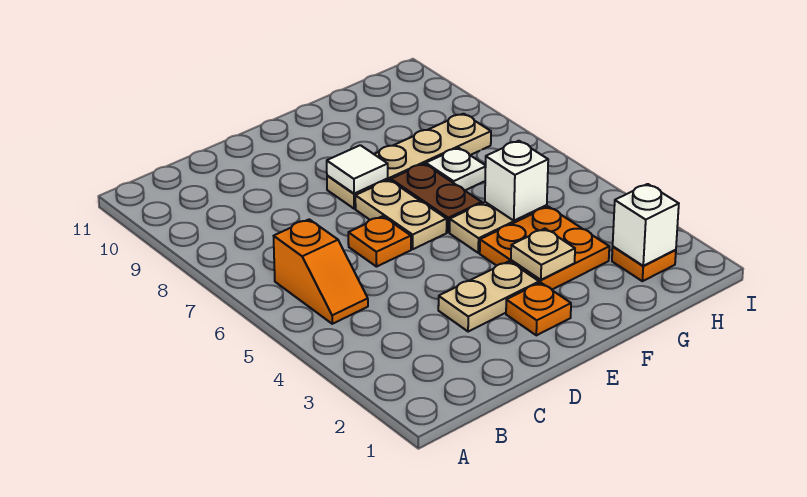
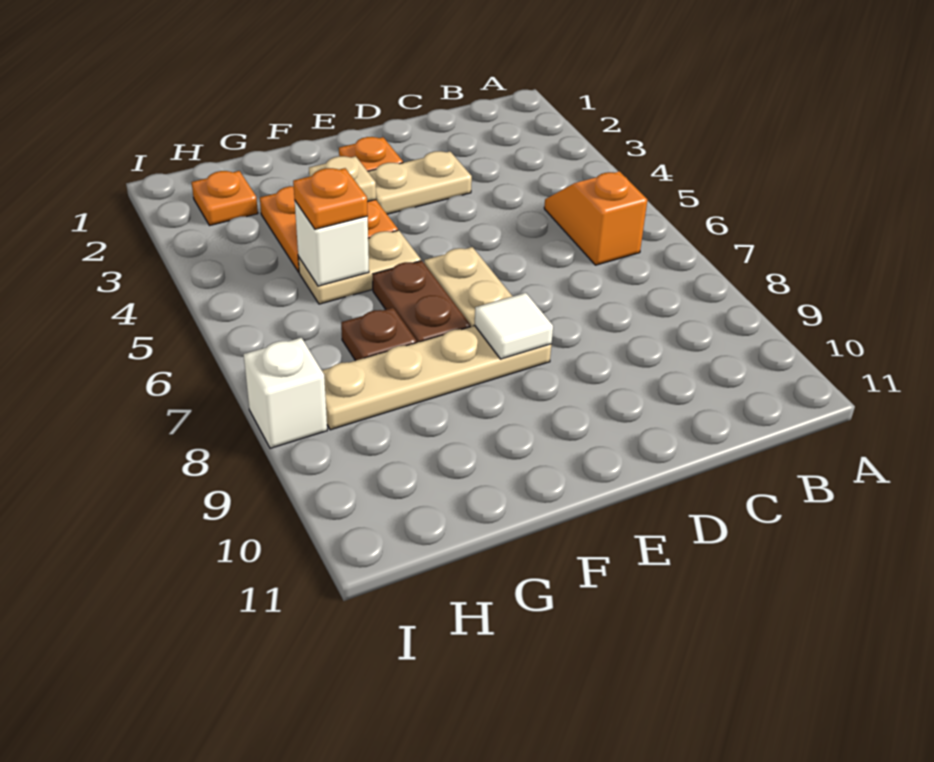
orange 1x1 plate [348,216,411,267] -> orange 1x1 plate moved to [293,168,368,229]
white 1x1 plate [426,148,486,191] -> brown 1x1 plate [341,308,417,361]
white 1x1 brick [613,184,679,266] -> white 1x1 brick moved to [244,338,327,448]

